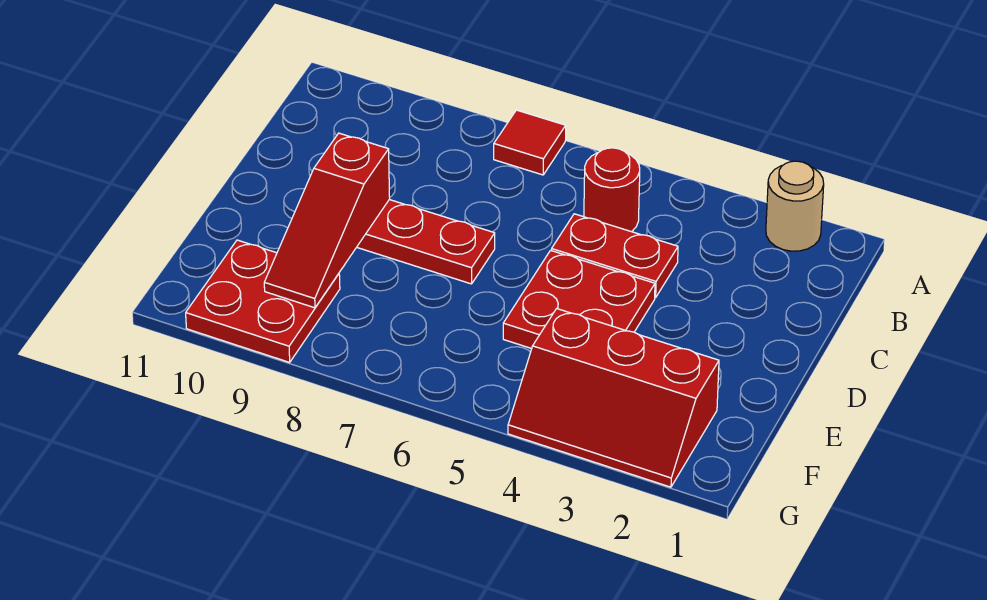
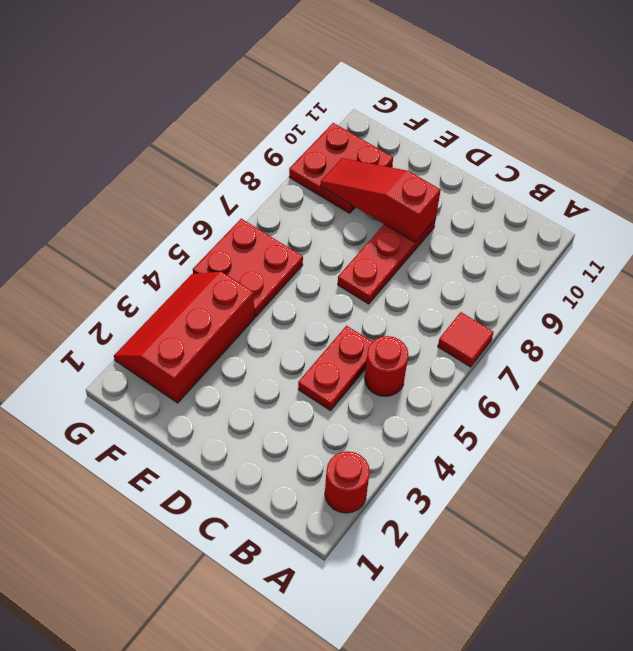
tan 1x1 round brick [766,161,824,251] -> red 1x1 round brick [325,451,370,513]
red 2x2 plate [503,250,655,349] -> red 2x2 plate moved to [193,219,303,317]

